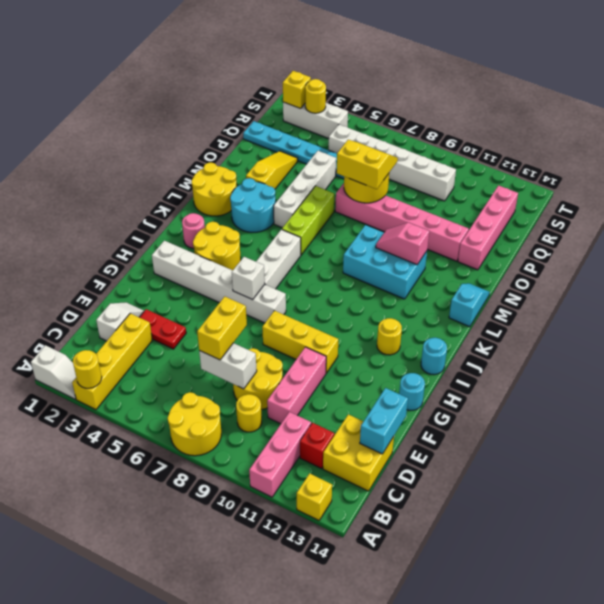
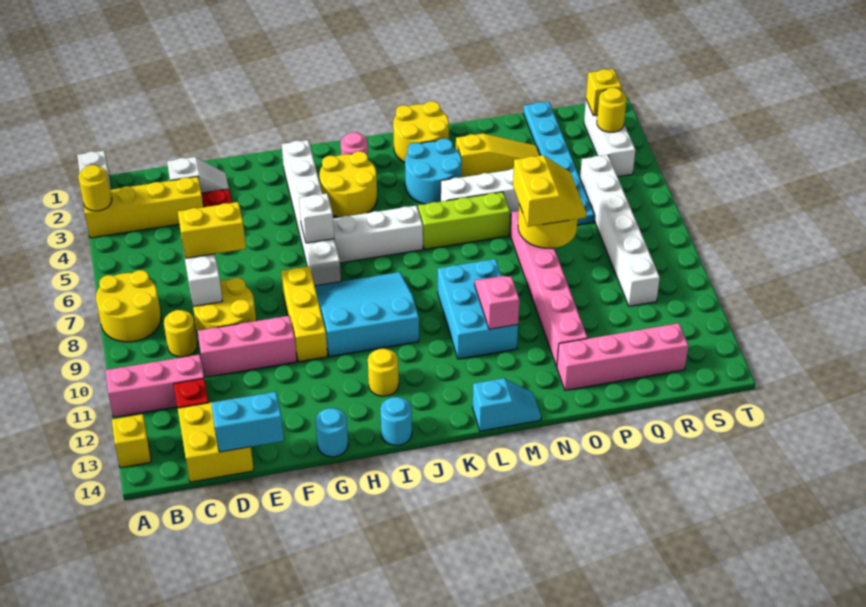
none -> cyan 3x3 slope [315,272,419,357]

